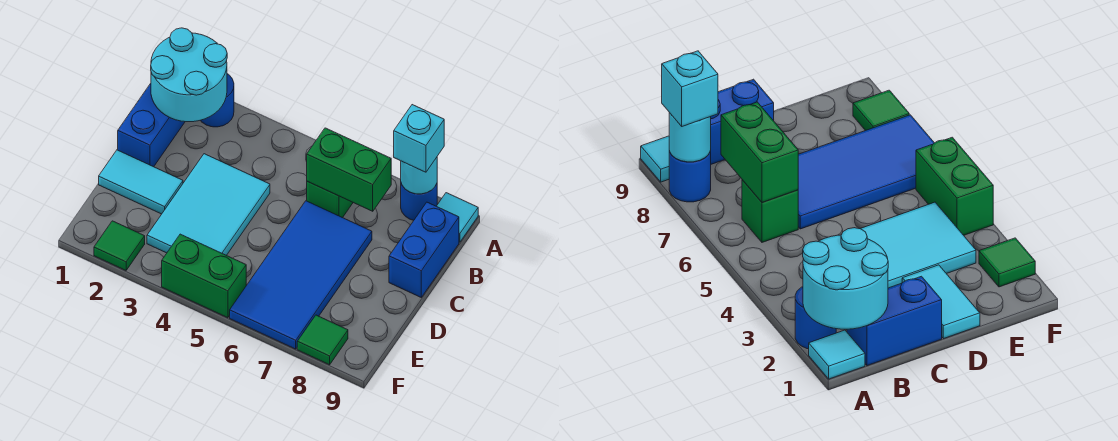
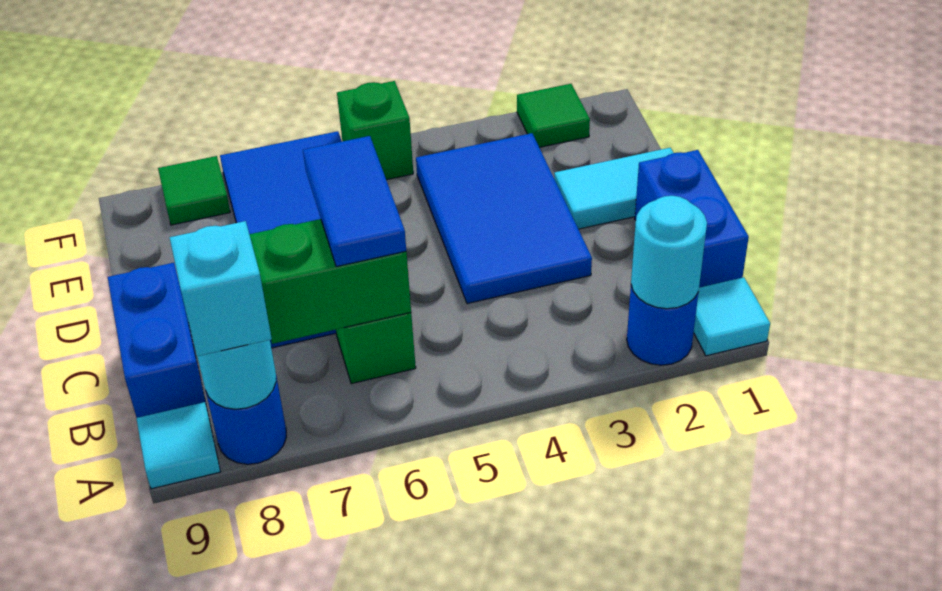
cyan 2x2 round brick [151,28,227,122] -> cyan 1x1 round brick [631,196,707,309]
none -> blue 1x2 tile [303,136,406,267]
cyan 2x3 tile [147,154,270,255] -> blue 2x3 tile [416,133,592,304]
green 1x2 brick [162,234,246,318] -> green 1x1 brick [337,81,413,180]

